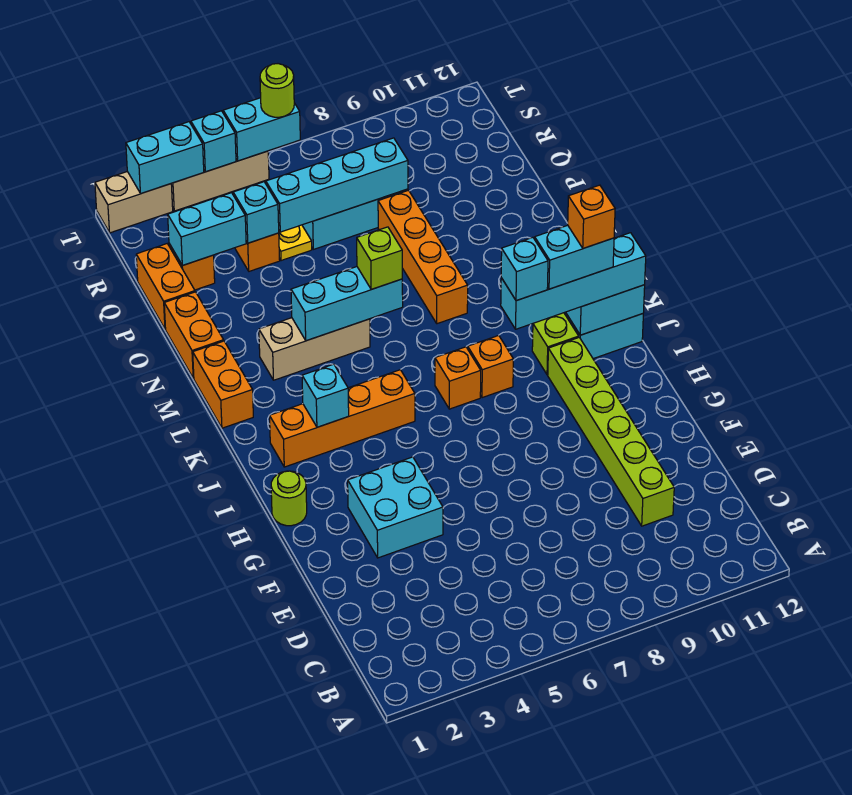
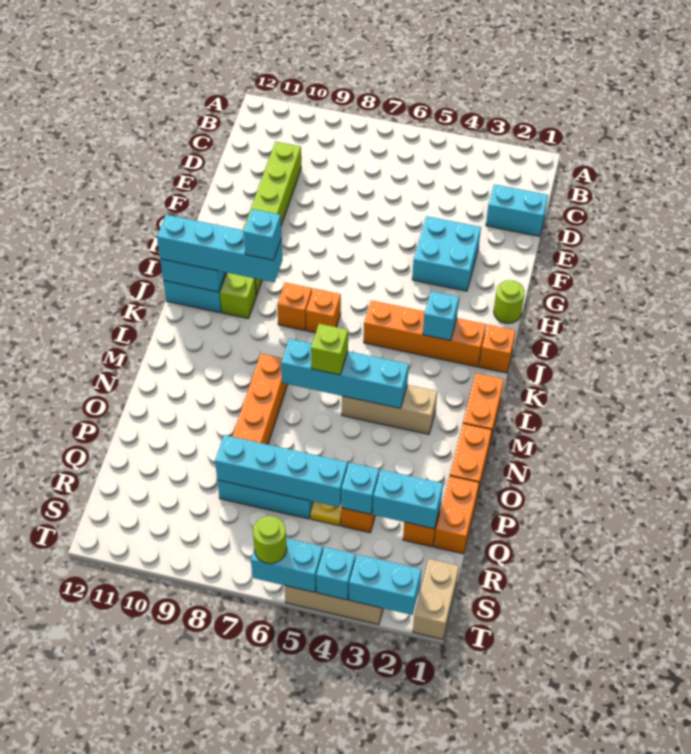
cyan 1x2 brick [535,225,614,289] -> cyan 1x2 brick moved to [486,184,548,237]
orange 1x1 brick [568,185,615,248] -> orange 1x1 brick moved to [479,325,516,373]
cyan 1x3 brick [291,267,403,341] -> cyan 1x4 brick [281,339,409,408]
tan 1x2 brick [95,172,173,233] -> tan 1x2 brick turned to [413,559,459,640]

